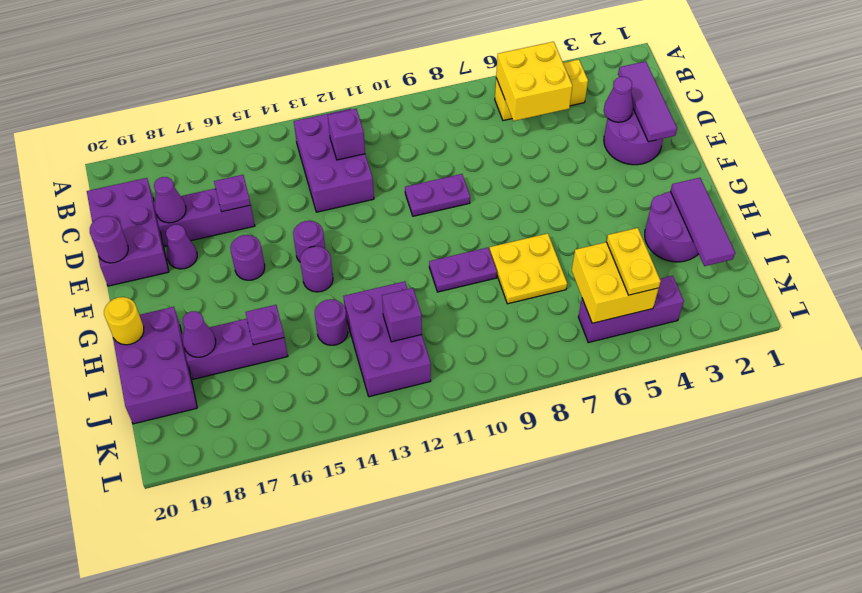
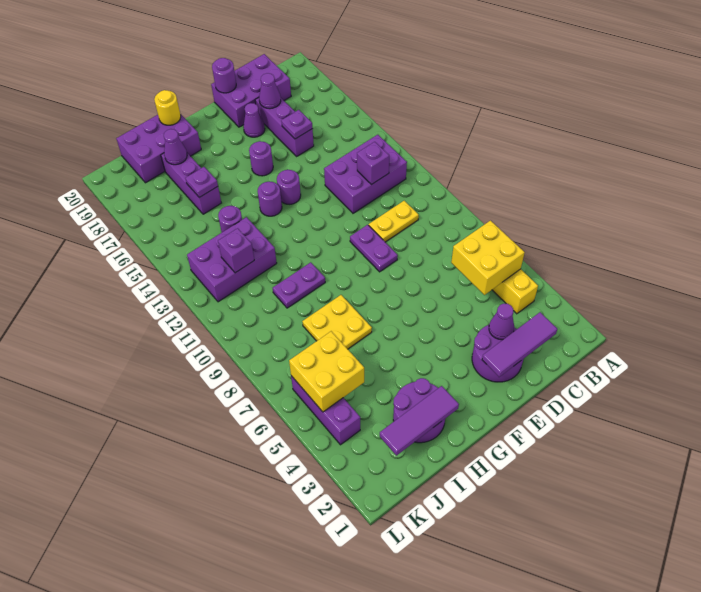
purple 1x2 plate [429,248,497,292] -> purple 1x2 plate turned to [273,262,325,308]
yellow 1x2 plate [607,228,661,295] -> yellow 1x2 plate moved to [369,201,419,242]

